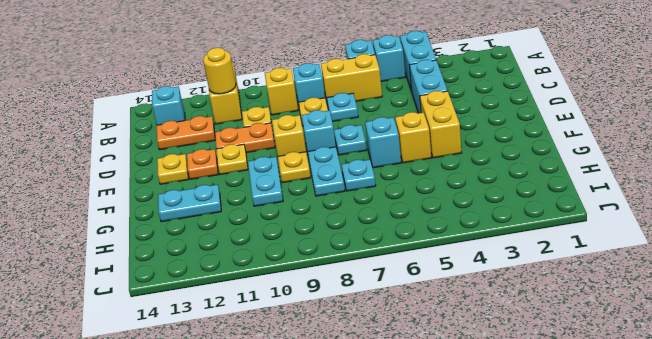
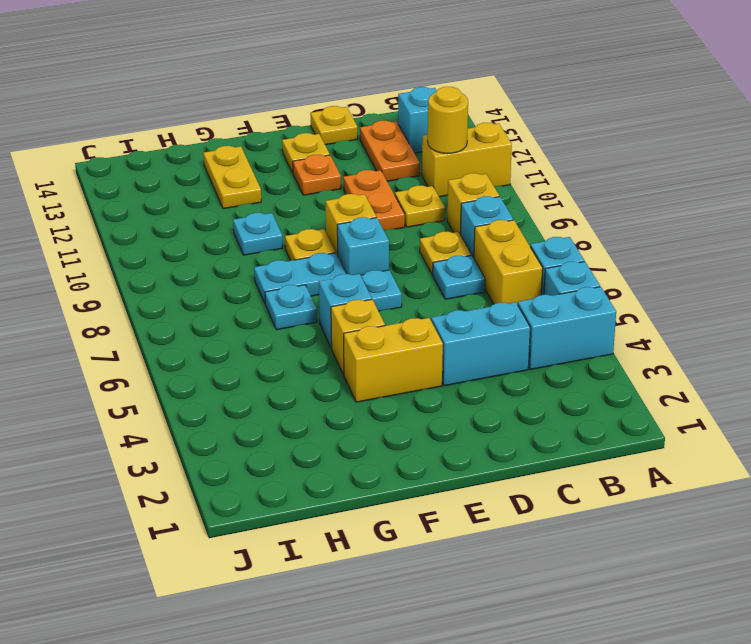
yellow 1x1 plate [216,144,248,174] -> yellow 1x1 plate moved to [310,106,358,145]
cyan 1x2 plate [248,157,283,206] -> cyan 1x1 plate [233,212,283,255]
cyan 1x2 plate [158,185,221,222] -> yellow 1x2 plate [203,146,261,209]

